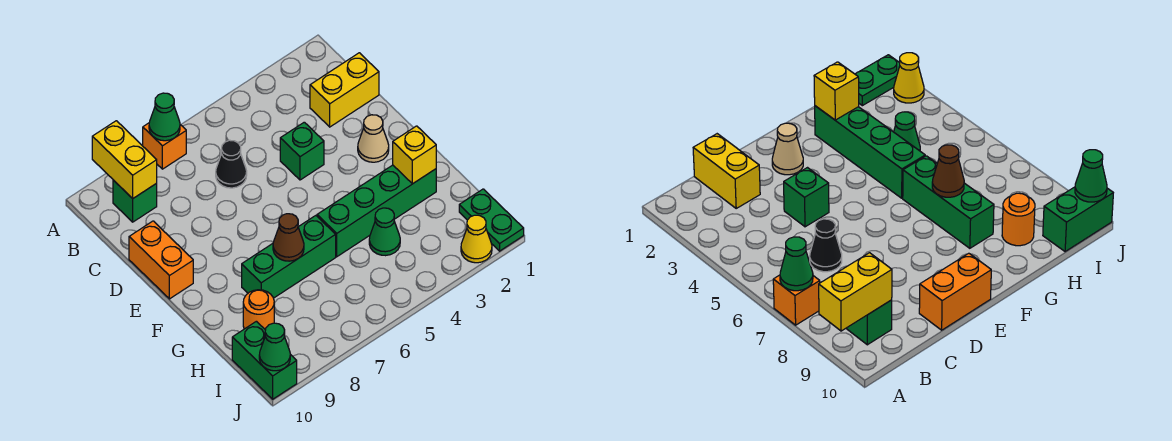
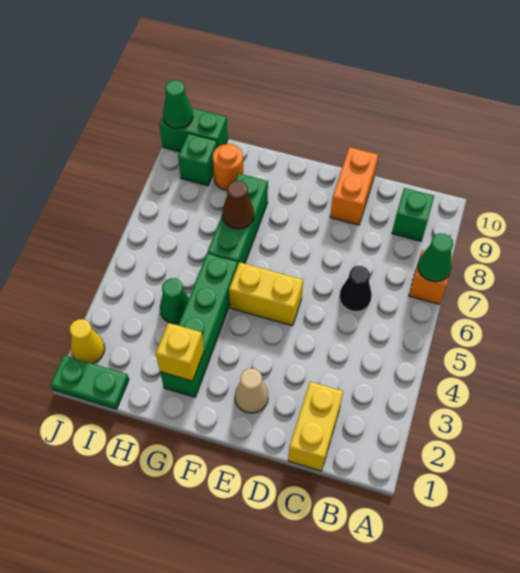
yellow 1x2 brick [92,121,157,199] -> yellow 1x2 brick moved to [229,262,303,326]
green 1x1 brick [280,122,324,180] -> green 1x1 brick moved to [178,133,217,186]
orange 1x2 brick [129,221,193,299] -> orange 1x2 brick turned to [330,147,378,225]

